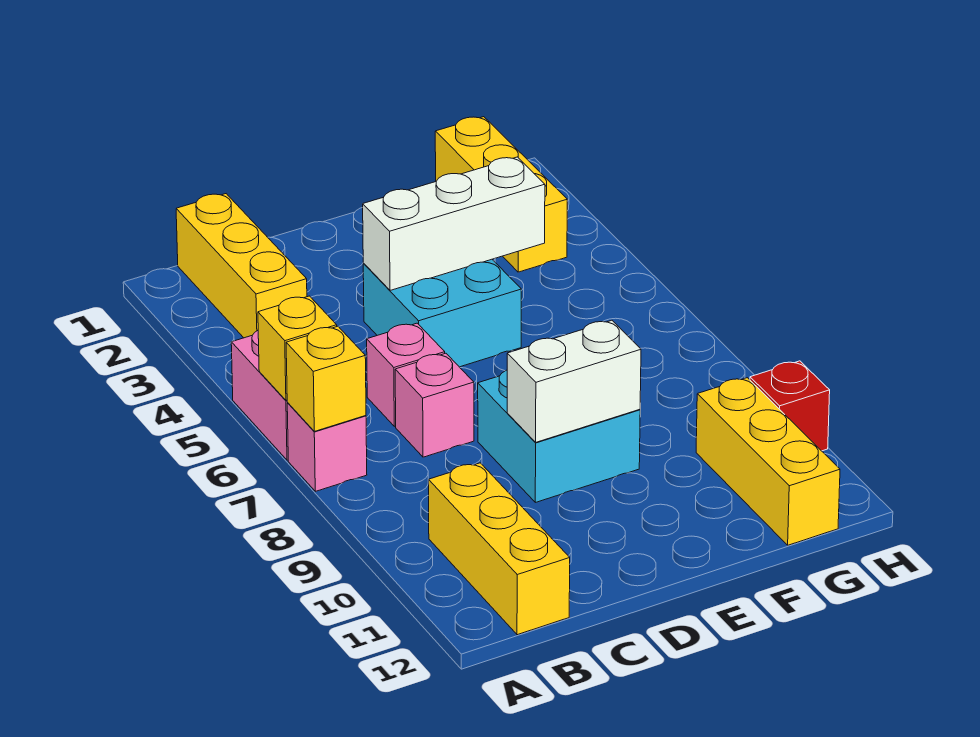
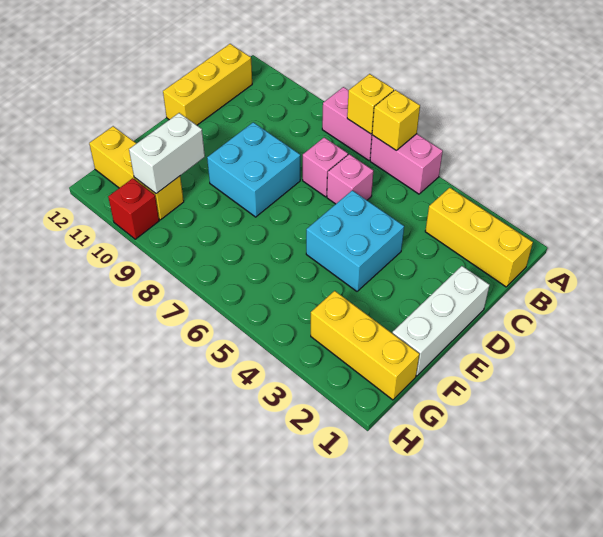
pink 1x1 brick [287,403,367,491] -> pink 1x2 brick [322,87,372,161]
yellow 1x3 brick [429,463,570,635] -> yellow 1x3 brick turned to [163,44,252,125]
white 1x3 brick [363,157,545,290] -> white 1x3 brick moved to [392,266,490,376]
white 1x2 brick [507,320,641,442] -> white 1x2 brick moved to [129,113,205,194]

